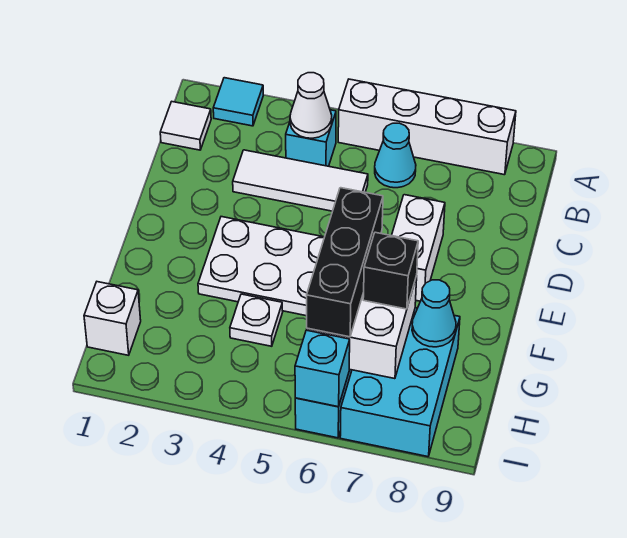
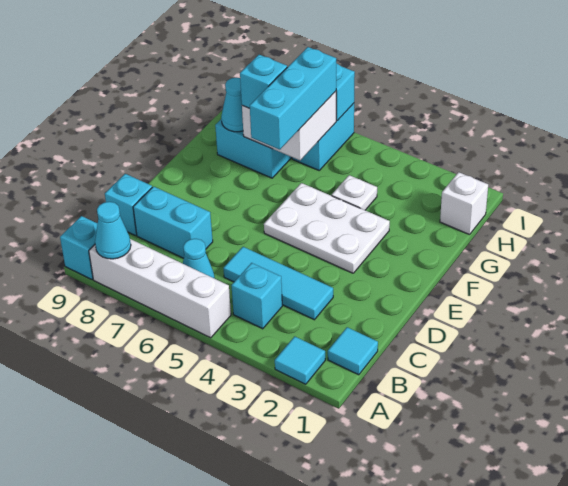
none -> cyan 1x1 cone [95,202,131,259]
none -> cyan 1x1 brick [60,216,98,280]
white 1x1 tile [160,102,211,150] -> cyan 1x1 tile [328,327,378,375]
white 1x1 cone [290,73,332,138] -> none
white 1x3 tile [233,150,368,211] -> cyan 1x3 tile [223,247,333,320]
none -> cyan 1x2 brick [133,187,213,258]
none -> cyan 1x1 brick [105,174,152,236]
white 1x2 brick [392,195,445,301] -> none
black 1x3 brick [307,188,383,337] -> cyan 1x3 brick [249,47,336,150]
black 1x1 brick [363,232,418,309] -> cyan 1x1 brick [240,55,287,108]

